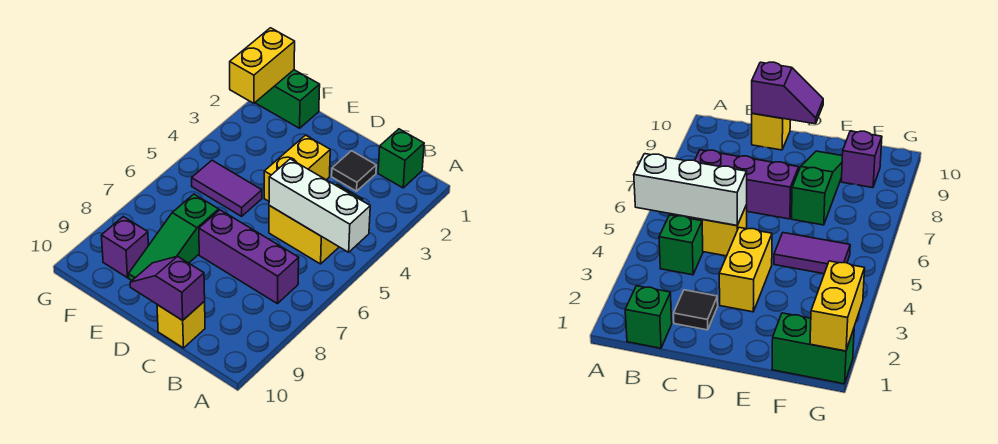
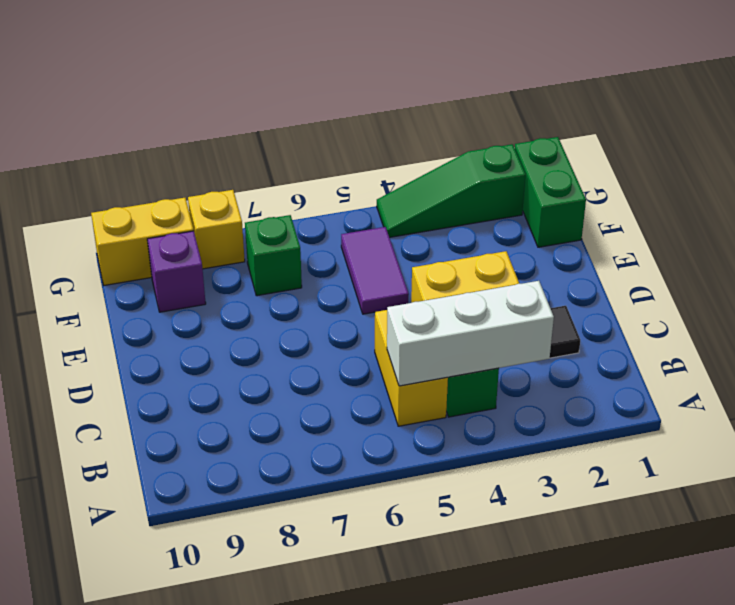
white 1x3 brick [269,159,370,252] -> white 1x3 brick turned to [387,281,554,386]
green 1x1 brick [378,129,424,188] -> green 1x1 brick moved to [245,215,302,296]
purple 1x3 brick [199,210,299,304] -> none
yellow 1x1 brick [157,301,205,348] -> yellow 1x1 brick moved to [188,190,245,269]
purple 1x2 slope [130,256,205,320] -> none
green 1x3 slope [129,194,219,280] -> green 1x3 slope moved to [377,144,525,237]
yellow 1x2 brick [230,28,295,103] -> yellow 1x2 brick moved to [91,198,194,285]

